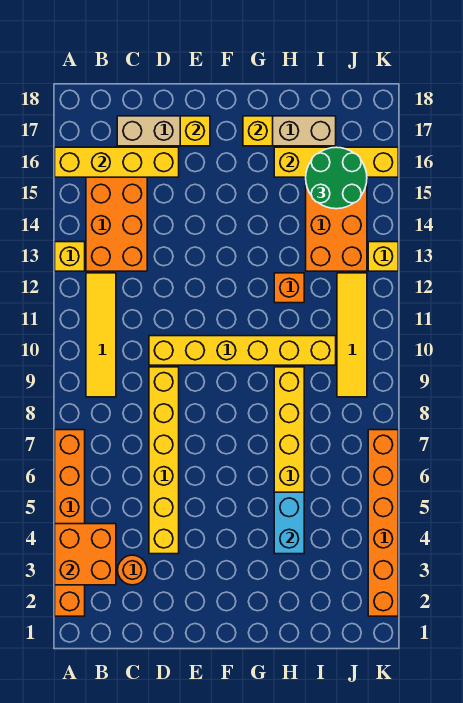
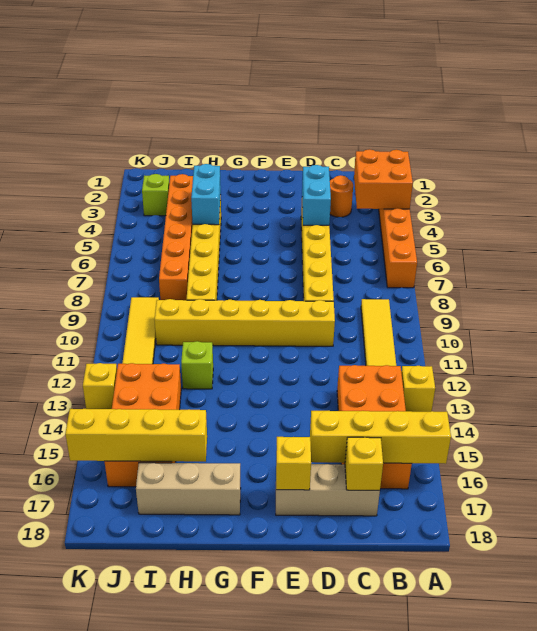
none -> cyan 1x2 brick [302,165,331,225]
yellow 1x1 brick [243,116,273,146] -> yellow 1x1 brick moved to [345,437,383,490]
orange 1x1 brick [274,273,304,303] -> lime 1x1 brick [181,341,213,389]
green 2x2 round brick [306,147,367,209] -> none
none -> lime 1x1 brick [142,174,169,216]
orange 1x6 brick [368,430,398,616] -> orange 1x6 brick moved to [159,174,193,300]

